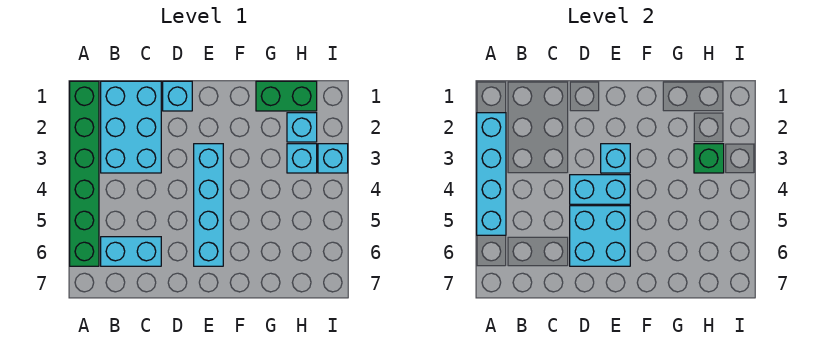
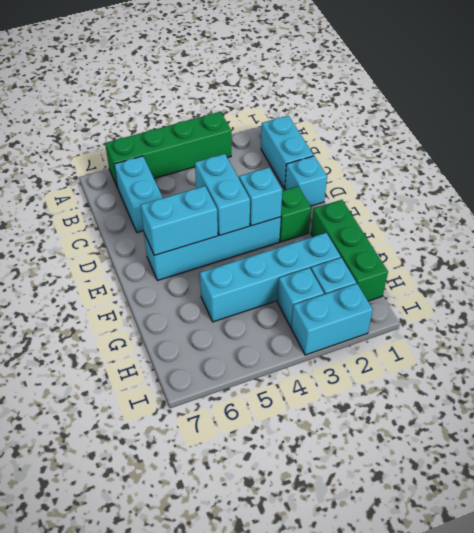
green 1x6 brick [70,81,99,266] -> green 1x4 brick [105,112,231,188]
cyan 1x4 brick [477,113,506,235] -> cyan 1x4 brick moved to [200,233,341,322]
cyan 2x3 brick [101,81,161,173] -> cyan 1x2 brick [261,116,314,189]
cyan 2x2 brick [570,206,630,266] -> cyan 1x2 brick [140,186,218,255]
green 1x2 brick [256,81,317,111] -> green 1x3 brick [311,200,388,301]
green 1x1 brick [694,144,724,173] -> green 1x1 brick moved to [279,186,311,242]
cyan 1x1 brick [318,144,348,173] -> cyan 1x2 brick [291,284,373,355]

